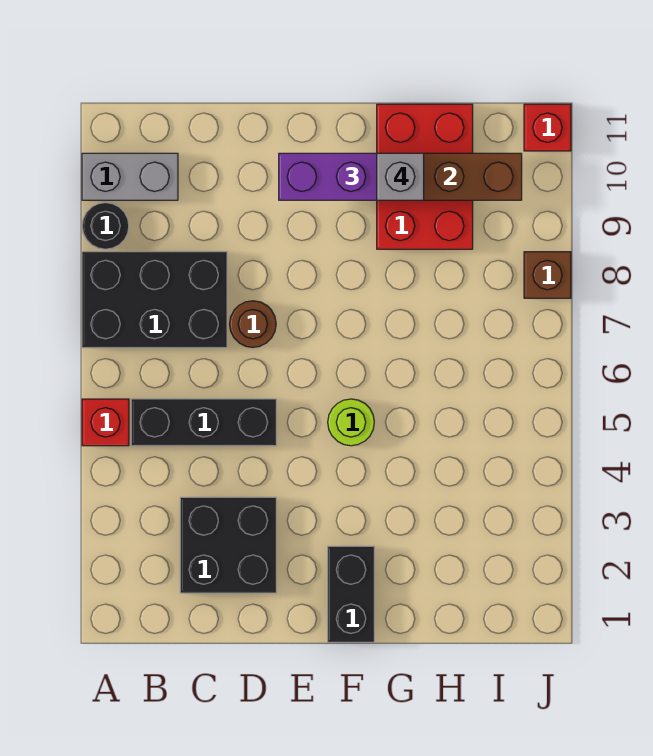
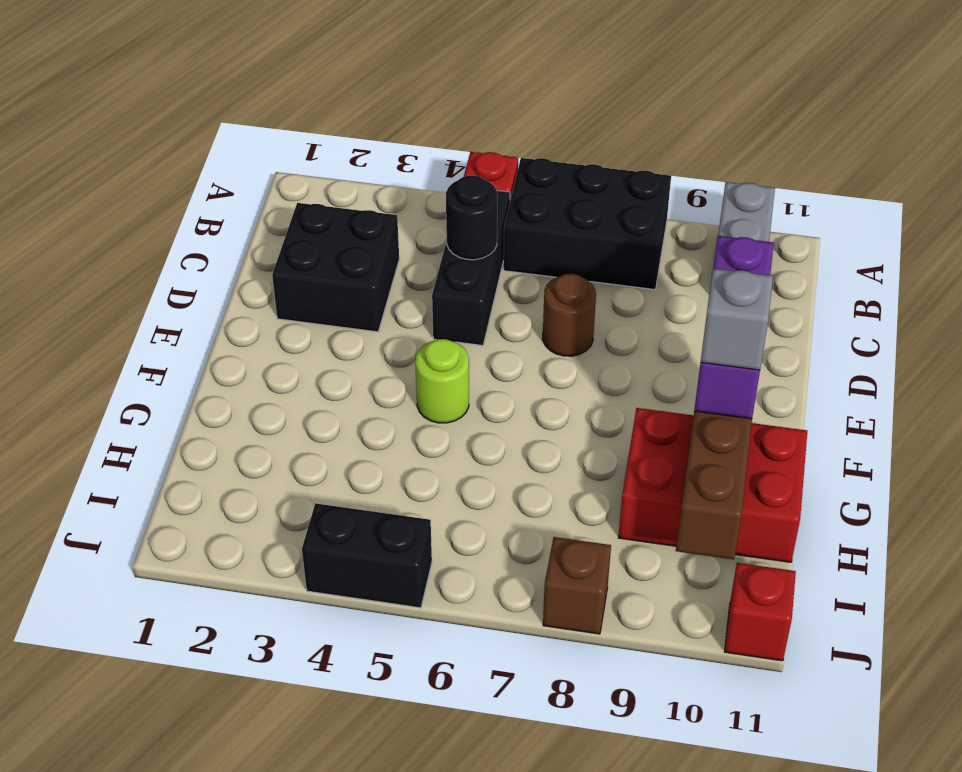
black 2x3 brick [82,252,227,348] -> black 2x3 brick turned to [504,158,671,290]
black 1x1 round brick [82,203,129,249] -> black 1x1 round brick moved to [446,176,498,260]
black 1x2 brick [328,546,374,642] -> black 1x2 brick moved to [302,503,432,608]

